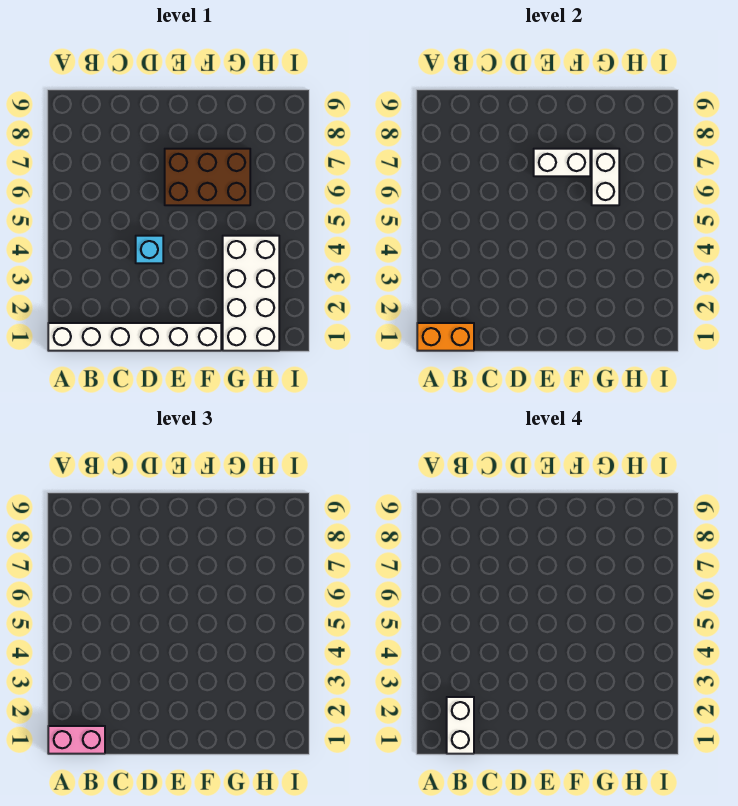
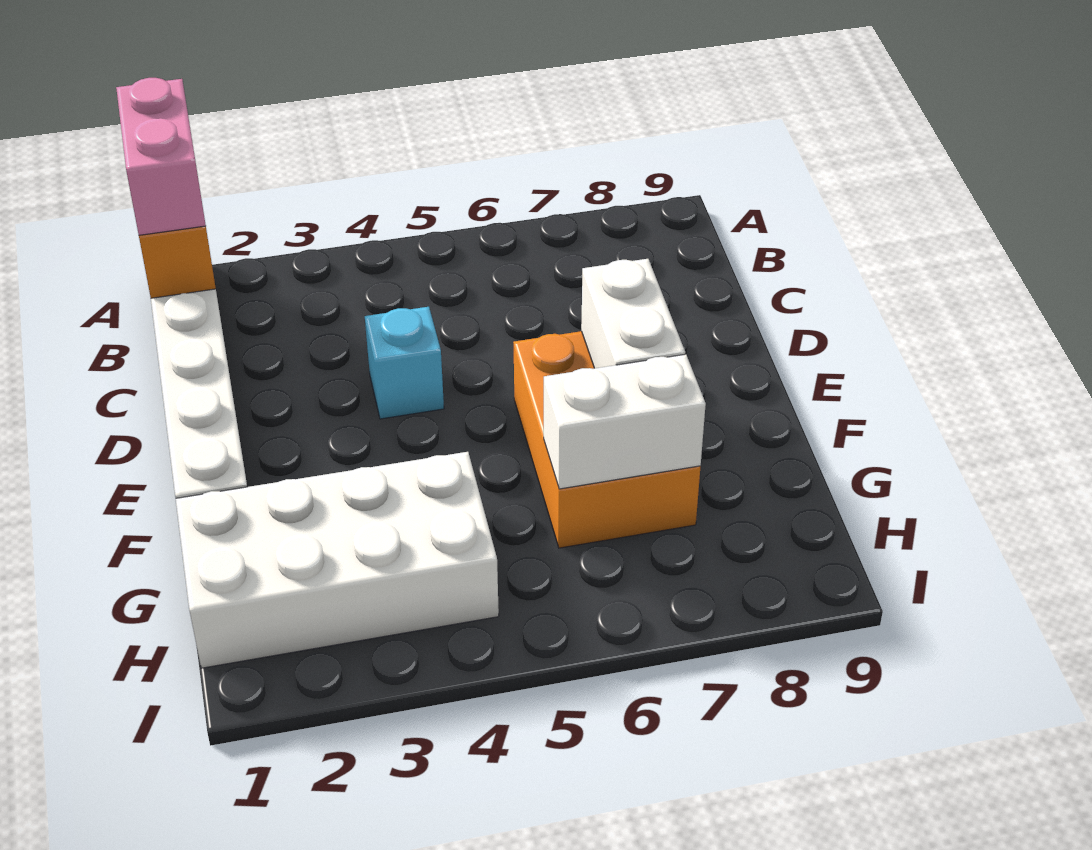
white 1x2 brick [447,697,474,754] -> none
brown 2x3 brick [165,149,250,205] -> orange 2x3 brick [513,331,700,548]

